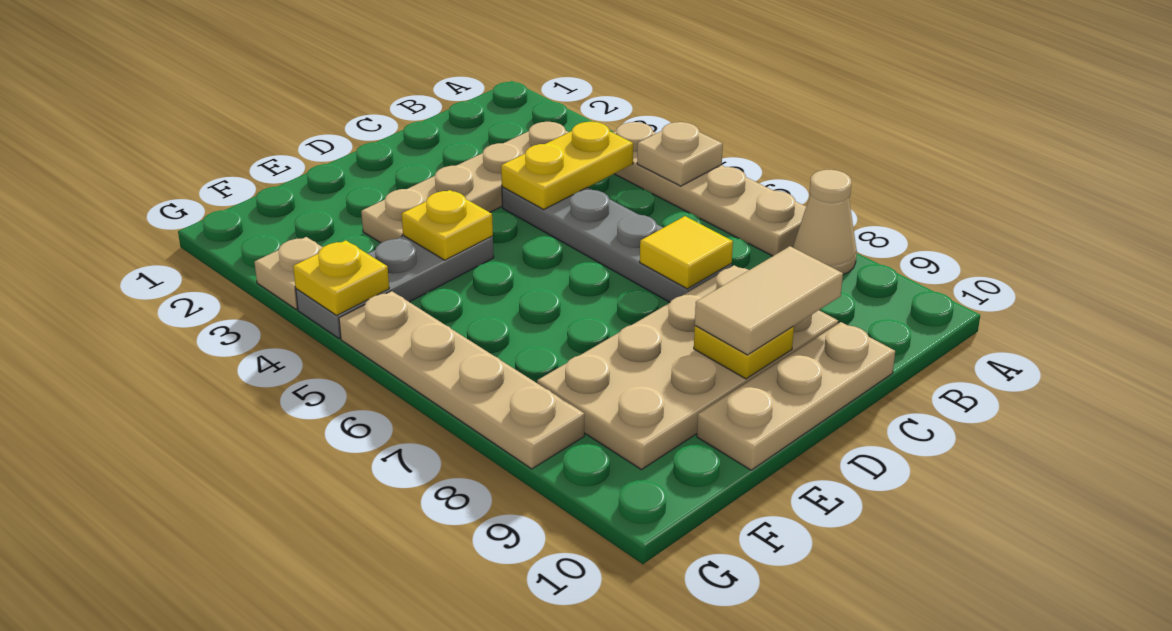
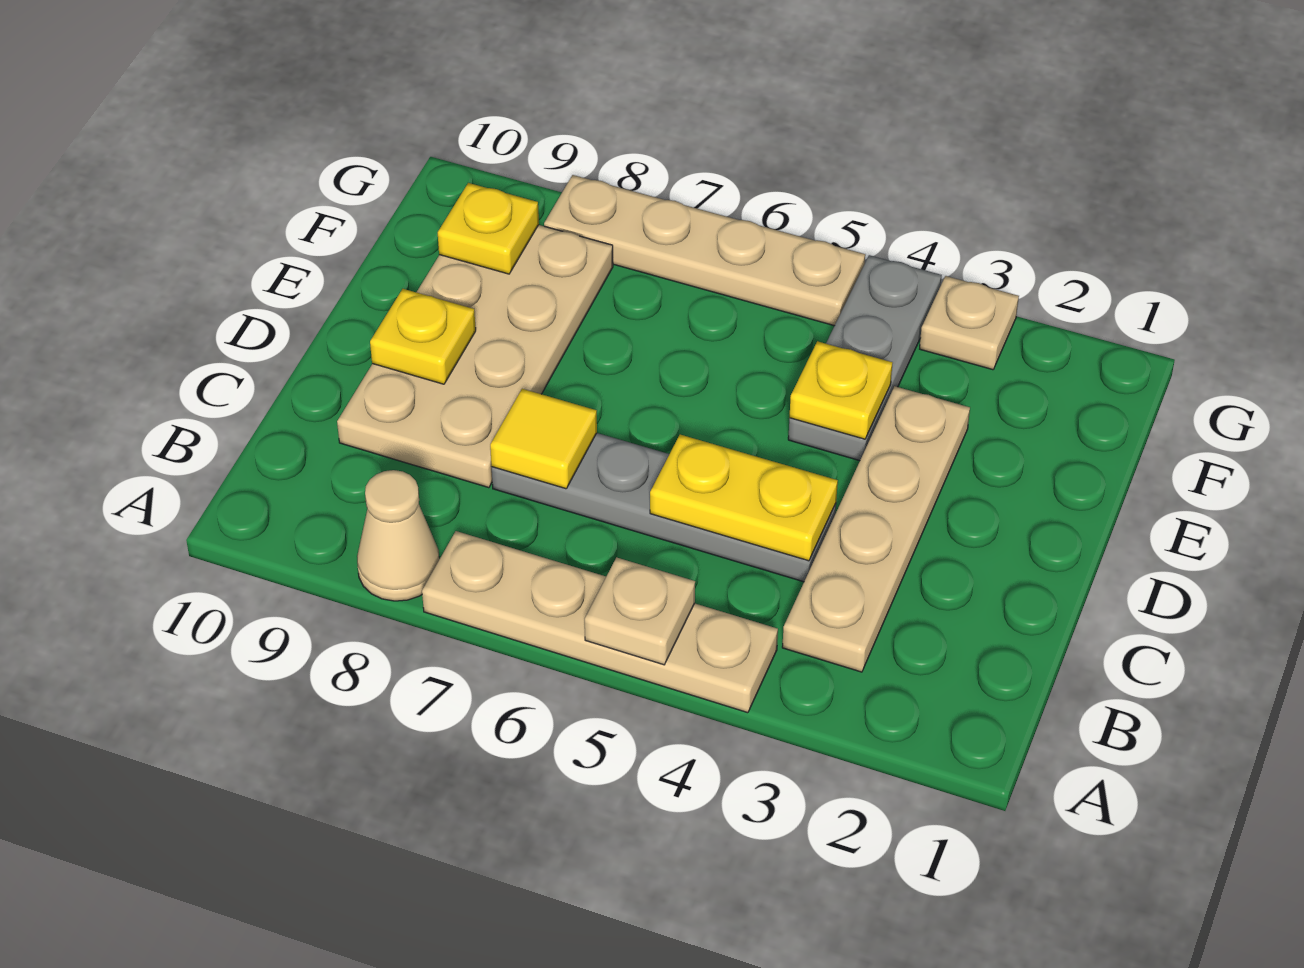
yellow 1x2 plate [501,122,633,209] -> yellow 1x2 plate turned to [650,435,838,561]
tan 1x2 tile [695,246,843,355] -> none
tan 1x3 plate [697,322,895,470] -> none
yellow 1x1 plate [293,240,389,315] -> yellow 1x1 plate moved to [438,183,539,274]

